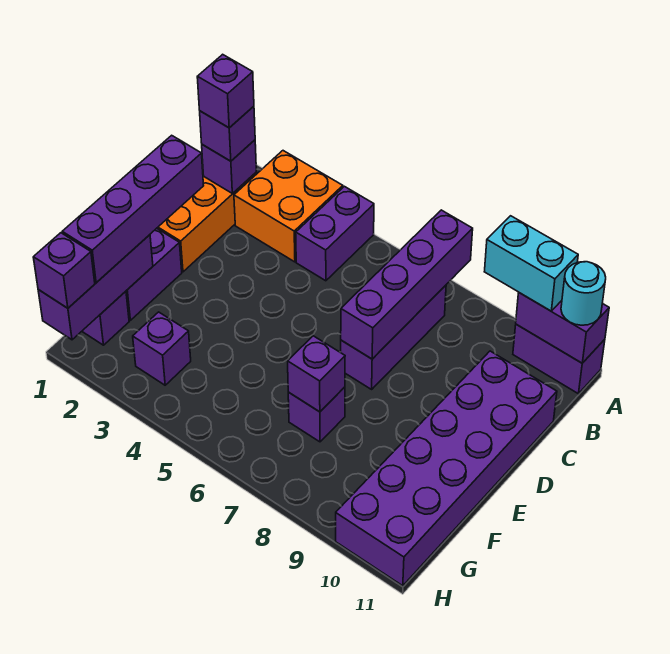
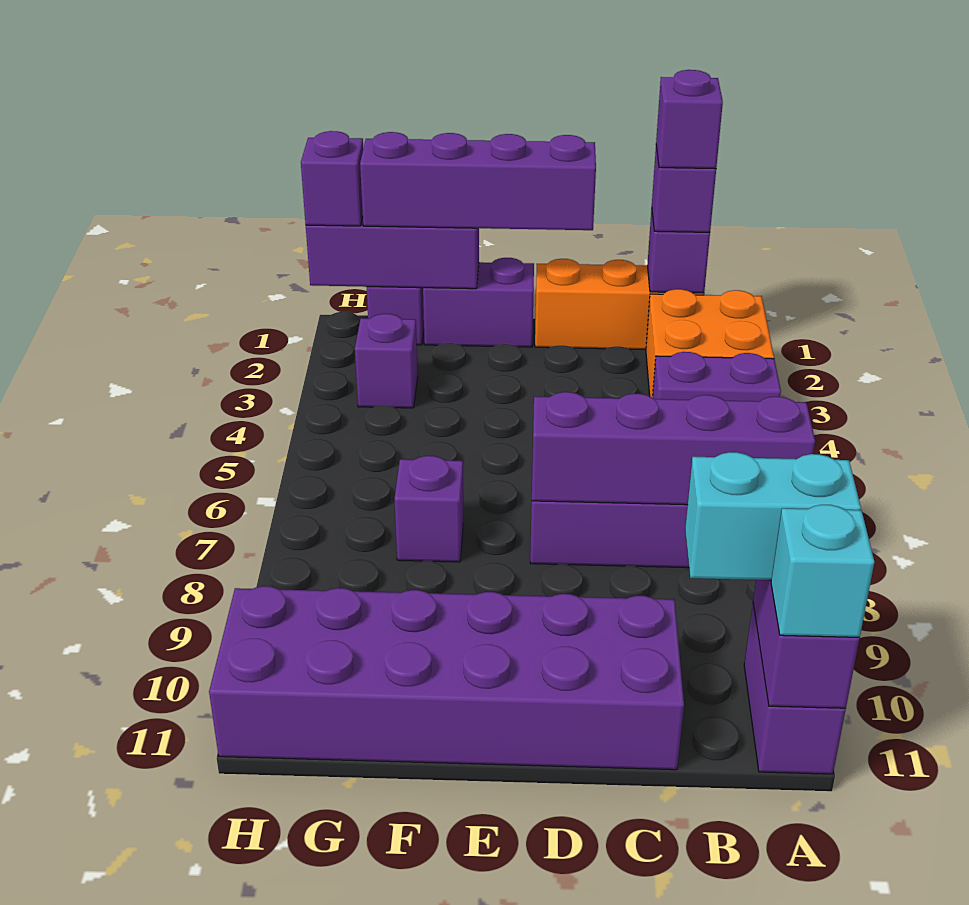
cyan 1x2 brick [484,216,578,311] -> cyan 1x2 brick turned to [685,452,861,580]
cyan 1x1 round brick [561,262,606,325] -> cyan 1x1 brick [771,505,874,637]
purple 1x1 brick [288,336,345,412] -> none

